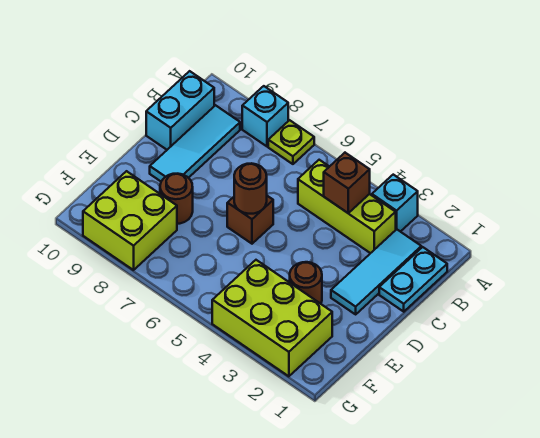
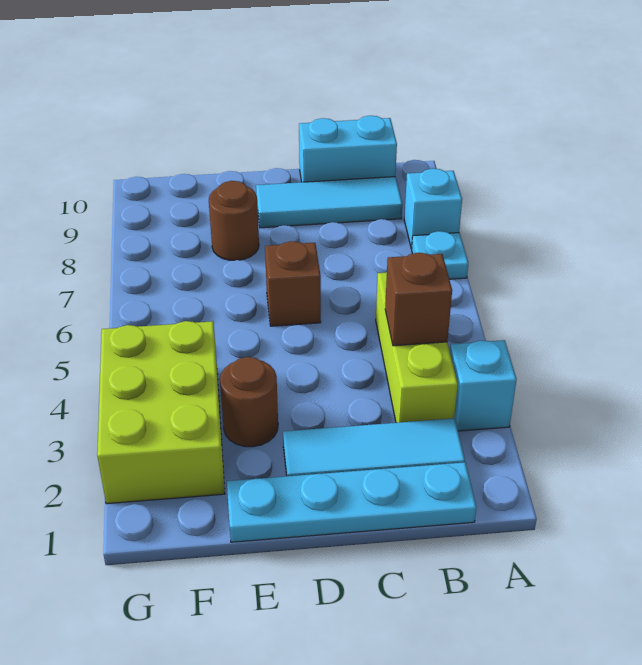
lime 1x1 plate [268,120,314,164] -> cyan 1x1 plate [412,231,468,279]
cyan 1x2 plate [379,247,447,312] -> cyan 1x4 plate [227,462,477,542]
brown 1x1 round brick [234,163,267,214] -> none
lime 2x2 brick [83,171,177,270] -> none

